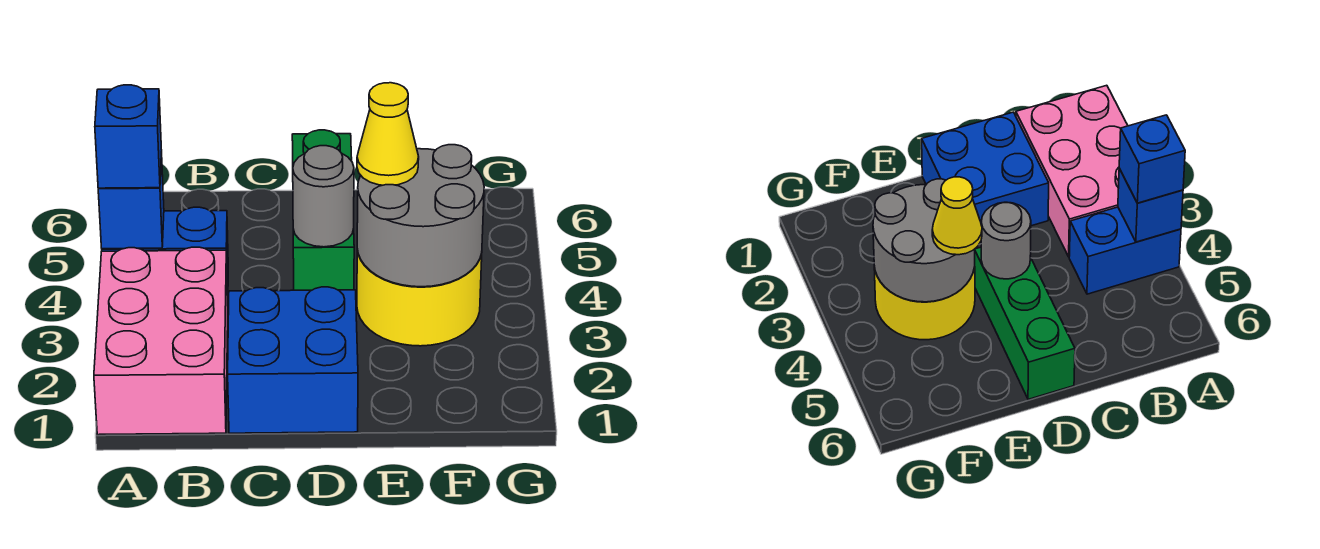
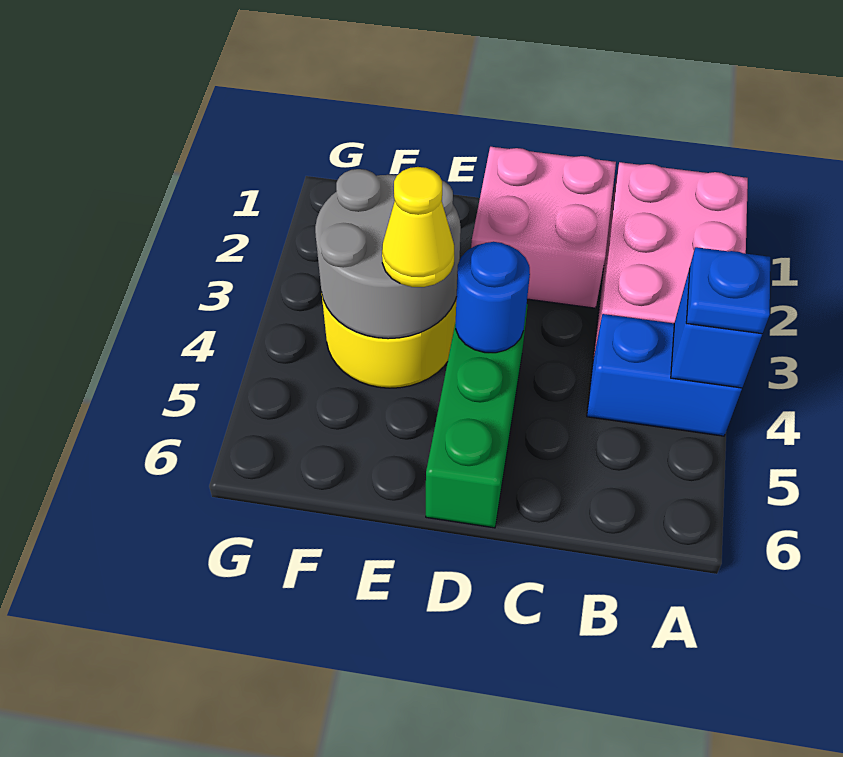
blue 1x1 brick [95,85,162,188] -> blue 1x1 plate [686,247,770,334]
blue 2x2 brick [228,287,358,433] -> pink 2x2 brick [471,147,616,308]
grey 1x1 round brick [293,146,354,247] -> blue 1x1 round brick [456,242,530,353]

